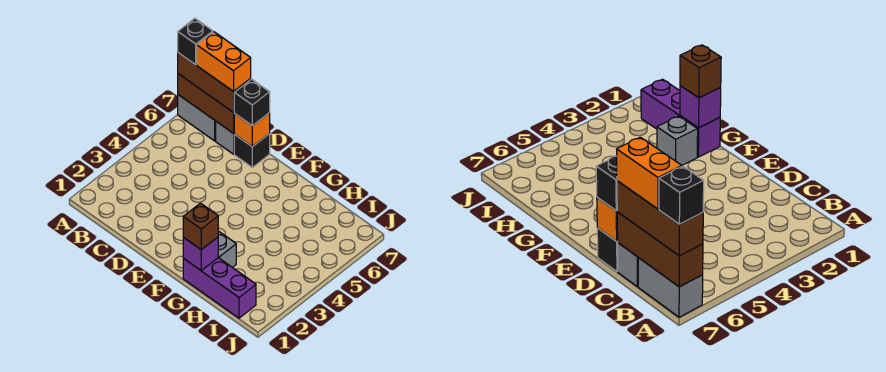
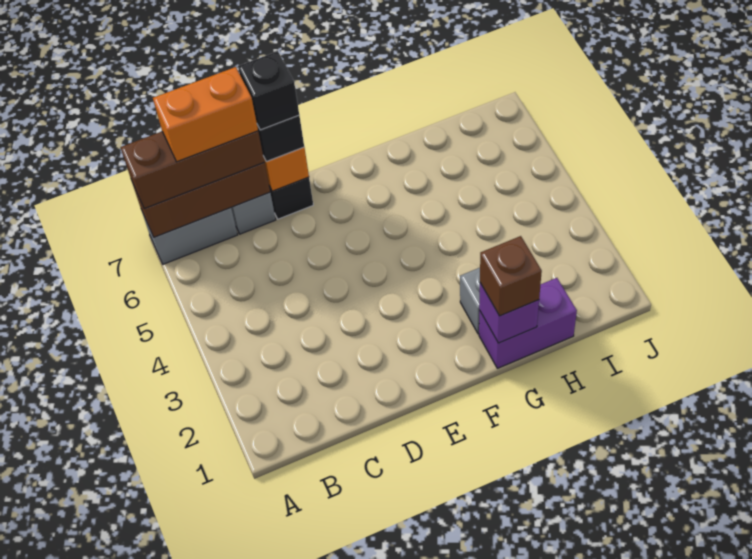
black 1x1 brick [178,19,213,65] -> black 1x1 brick moved to [238,51,299,130]
purple 1x3 brick [183,258,256,318] -> purple 1x2 brick [479,278,577,368]

